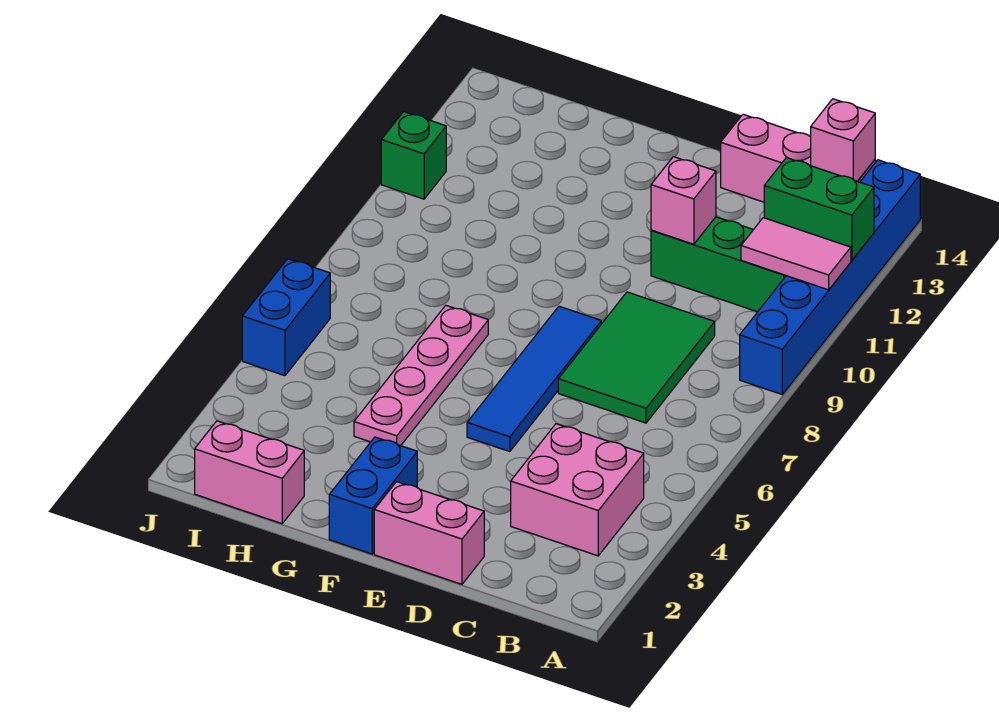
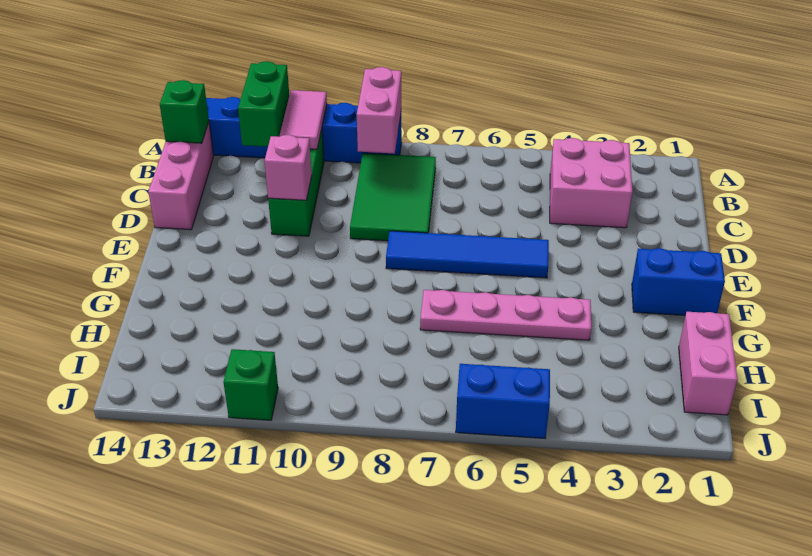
pink 1x1 brick [811,99,875,181] -> green 1x1 brick [160,80,209,143]
green 2x3 tile [558,292,715,423] -> green 2x3 tile turned to [350,153,436,241]
pink 1x2 brick [374,482,484,584] -> pink 1x2 brick moved to [357,67,401,154]

